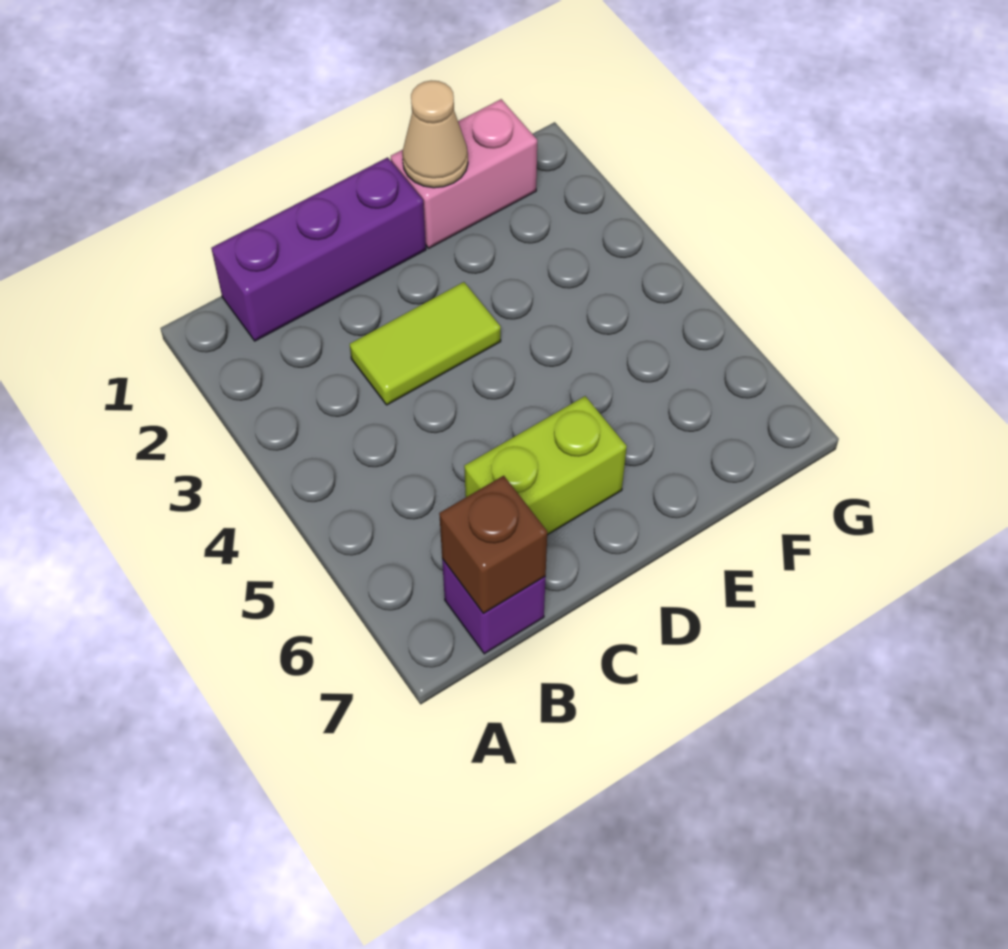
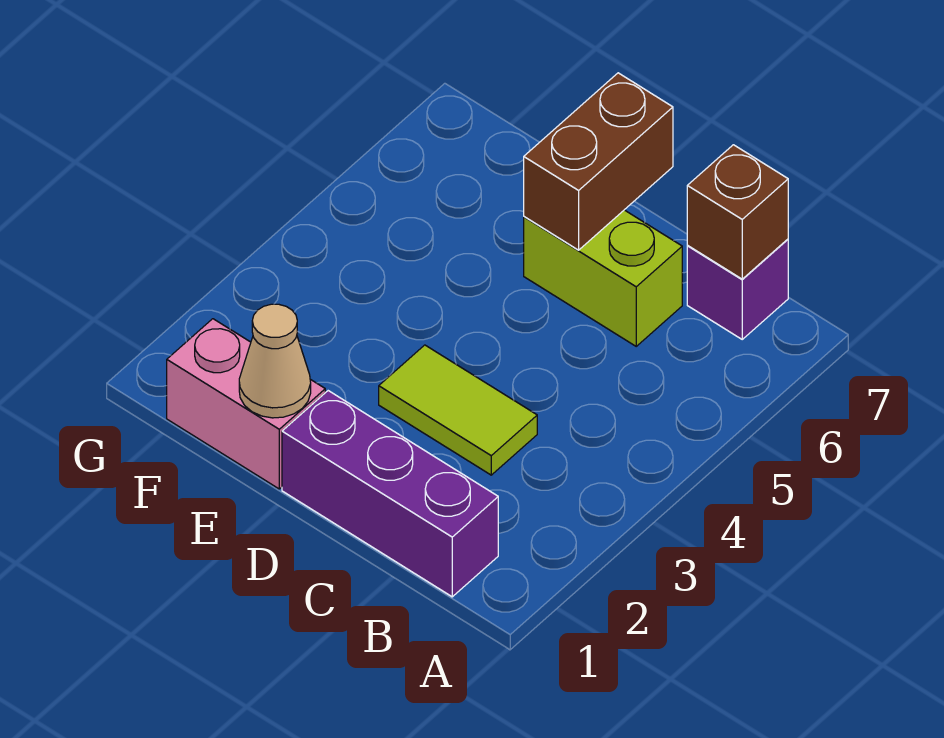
none -> brown 1x2 brick [524,73,673,250]

